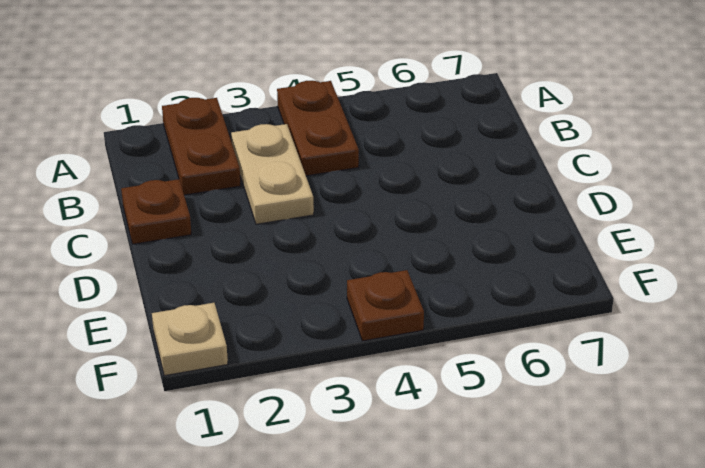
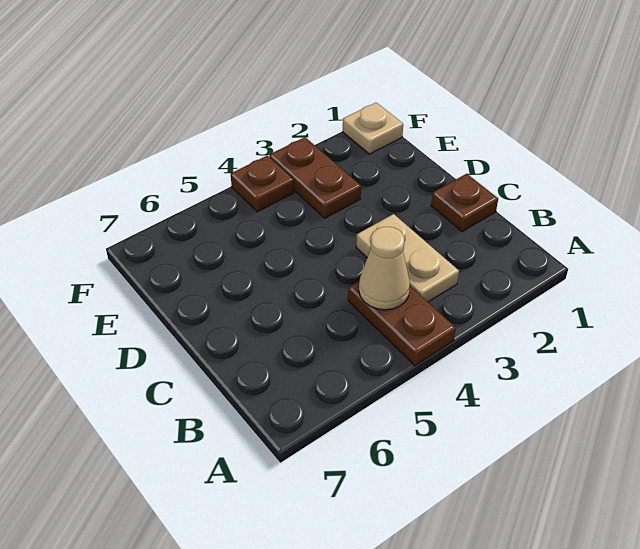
brown 1x2 plate [162,98,241,195] -> brown 1x2 plate moved to [269,137,361,218]
none -> tan 1x1 cone [359,227,410,310]

